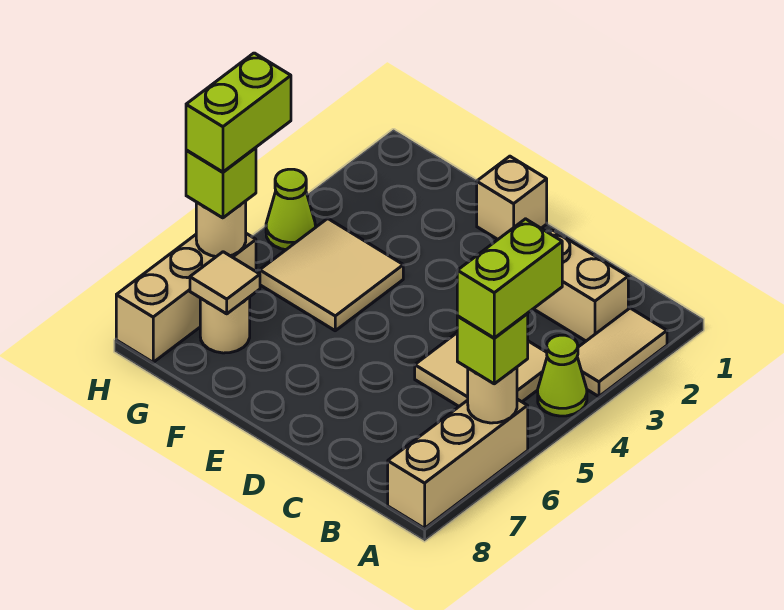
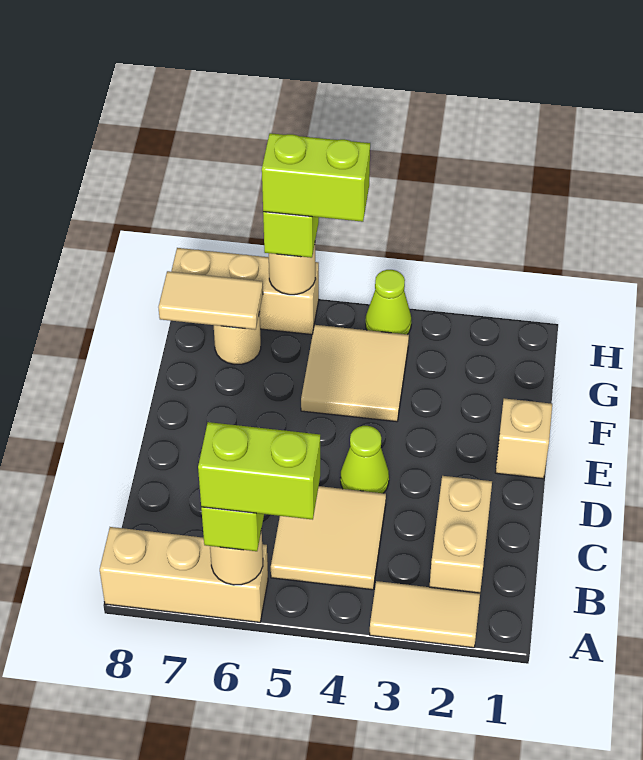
lime 1x1 cone [538,335,587,416] -> lime 1x1 cone moved to [341,426,389,493]
tan 1x1 tile [190,252,260,314] -> tan 1x2 tile [158,271,263,330]

